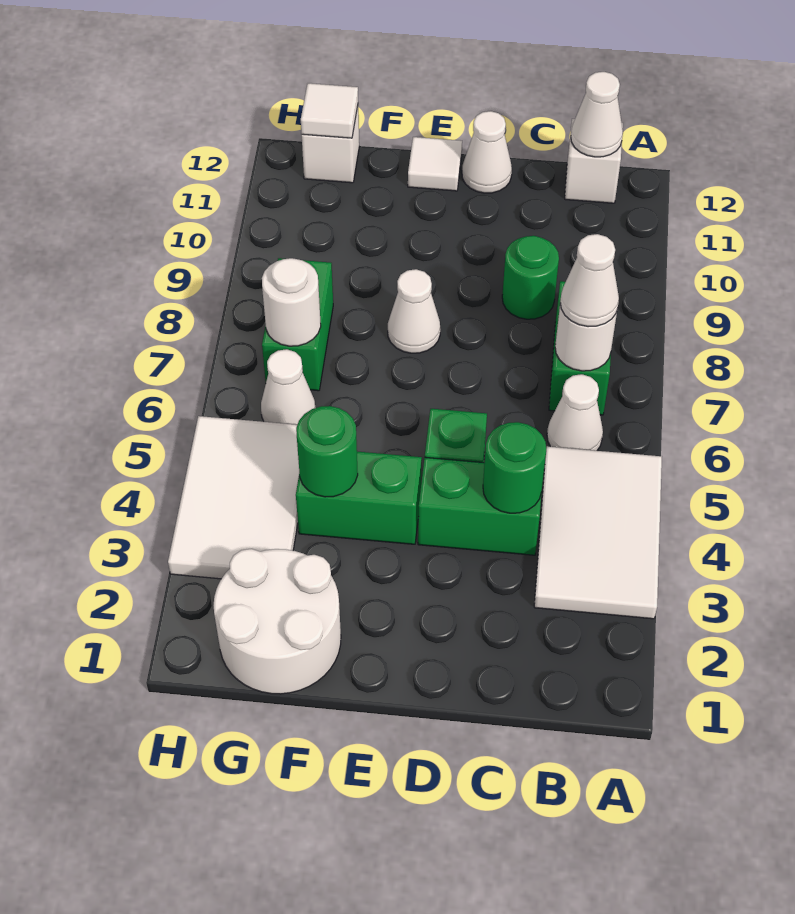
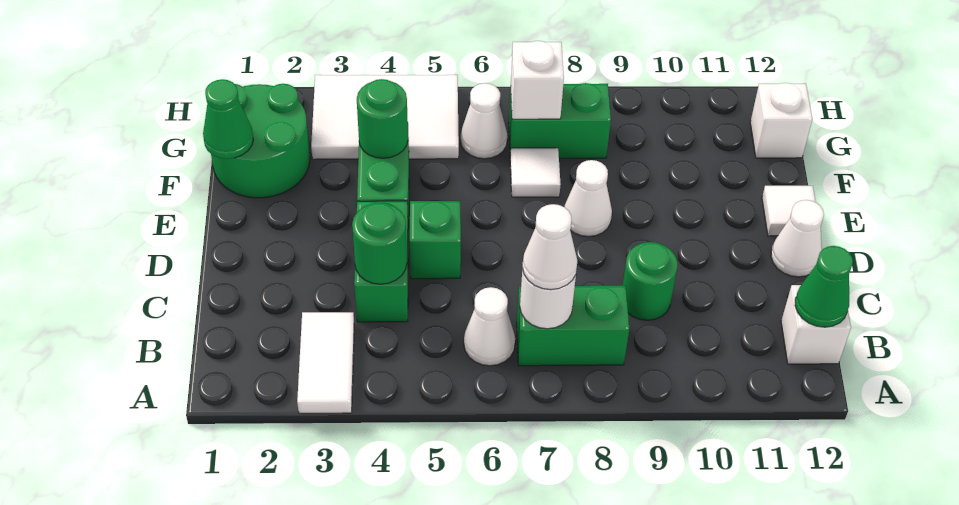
white 2x3 tile [534,446,662,619] -> white 1x2 tile [297,312,354,413]
white 1x1 cone [571,72,623,157] -> green 1x1 cone [795,246,853,327]
white 2x2 round brick [214,549,341,694] -> green 2x2 round brick [211,84,310,198]
none -> green 1x1 cone [203,79,253,159]
white 1x1 round brick [262,258,321,346] -> white 1x1 brick [511,41,564,119]
white 1x1 tile [301,83,358,138] -> white 1x1 tile moved to [510,148,561,197]

